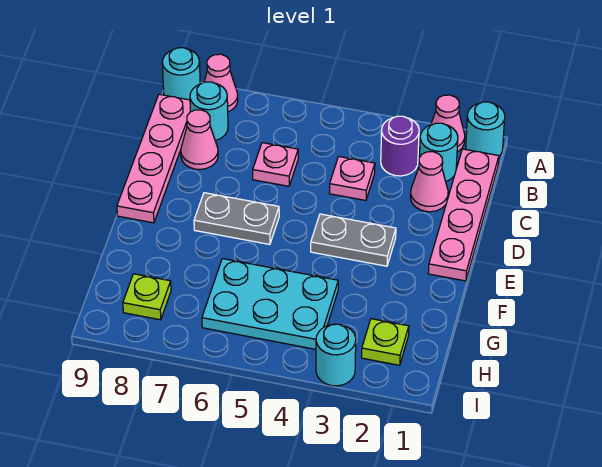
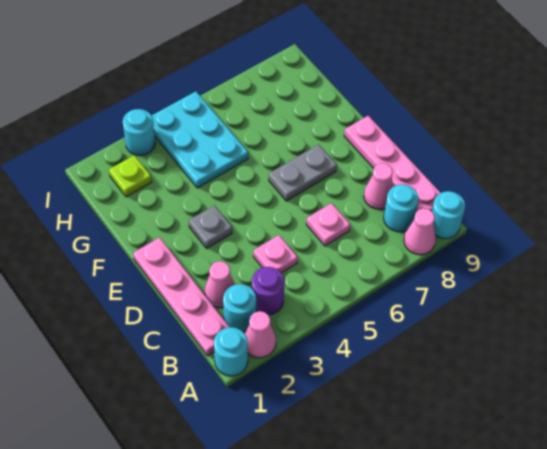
grey 1x2 plate [311,214,396,266] -> grey 1x1 plate [189,205,232,248]
cyan 2x3 plate [202,259,338,349] -> cyan 2x3 plate turned to [152,92,248,188]
lime 1x1 plate [123,274,171,320] -> none

